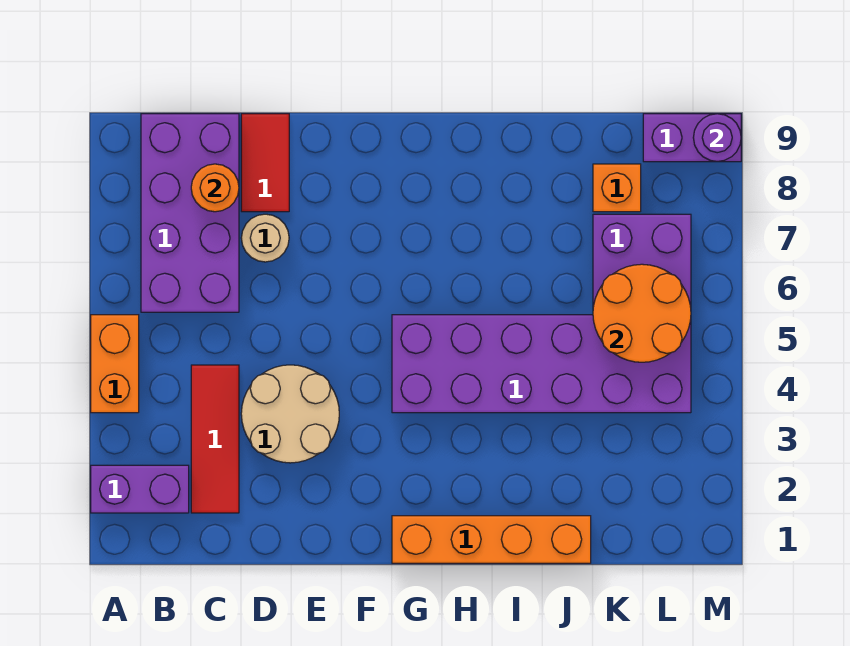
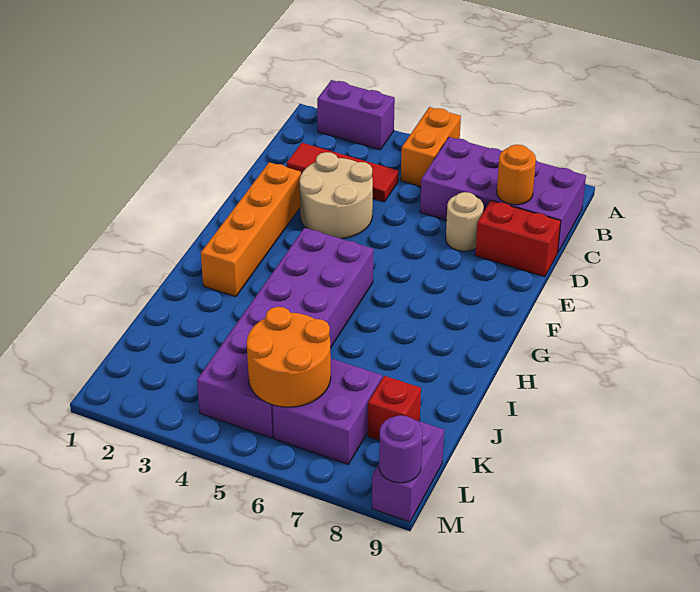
purple 1x2 brick [91,465,189,513] -> purple 1x2 brick turned to [317,80,395,150]
orange 1x2 brick [91,315,139,413] -> orange 1x2 brick turned to [401,107,461,187]
red 1x2 tile [241,114,289,212] -> red 1x2 brick [475,200,561,277]
orange 1x4 brick [392,516,591,563] -> orange 1x4 brick moved to [201,162,301,297]
orange 1x1 brick [593,164,641,212] -> red 1x1 brick [368,376,421,440]

